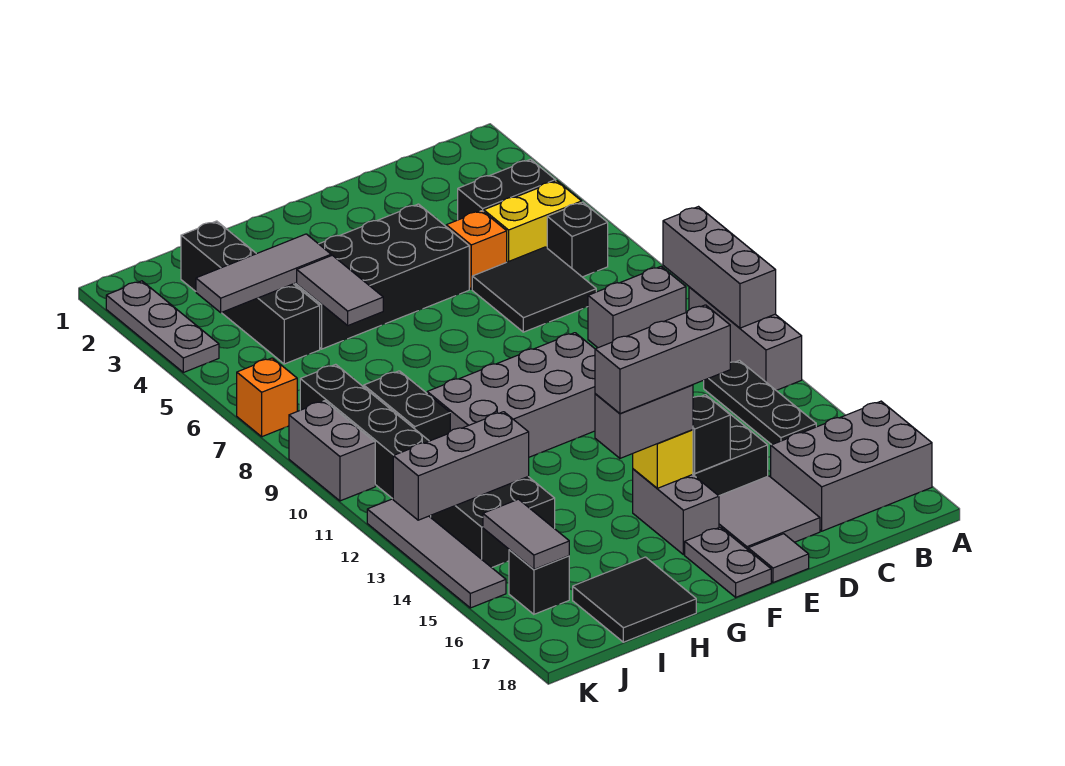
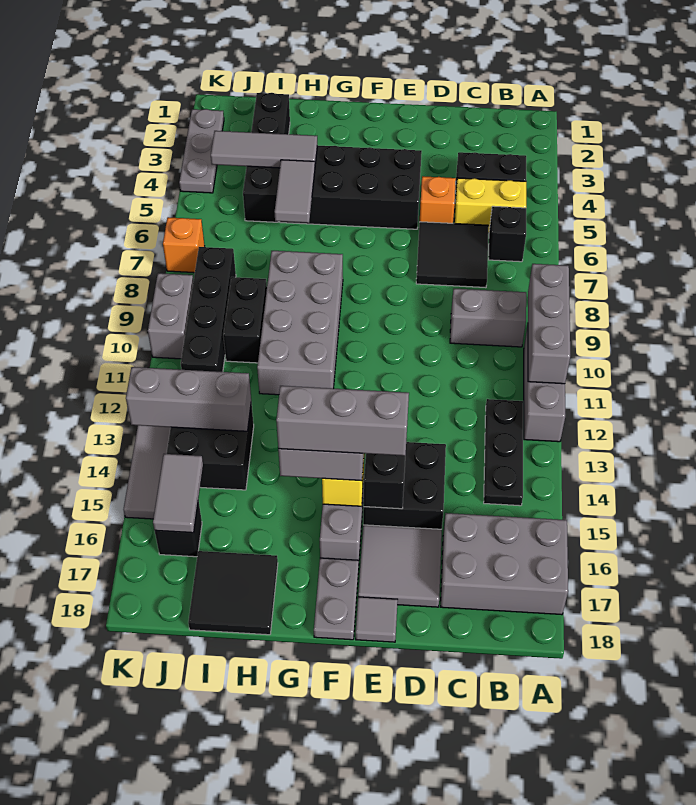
grey 2x4 brick [427,333,595,457] -> grey 2x4 brick turned to [257,251,343,395]

